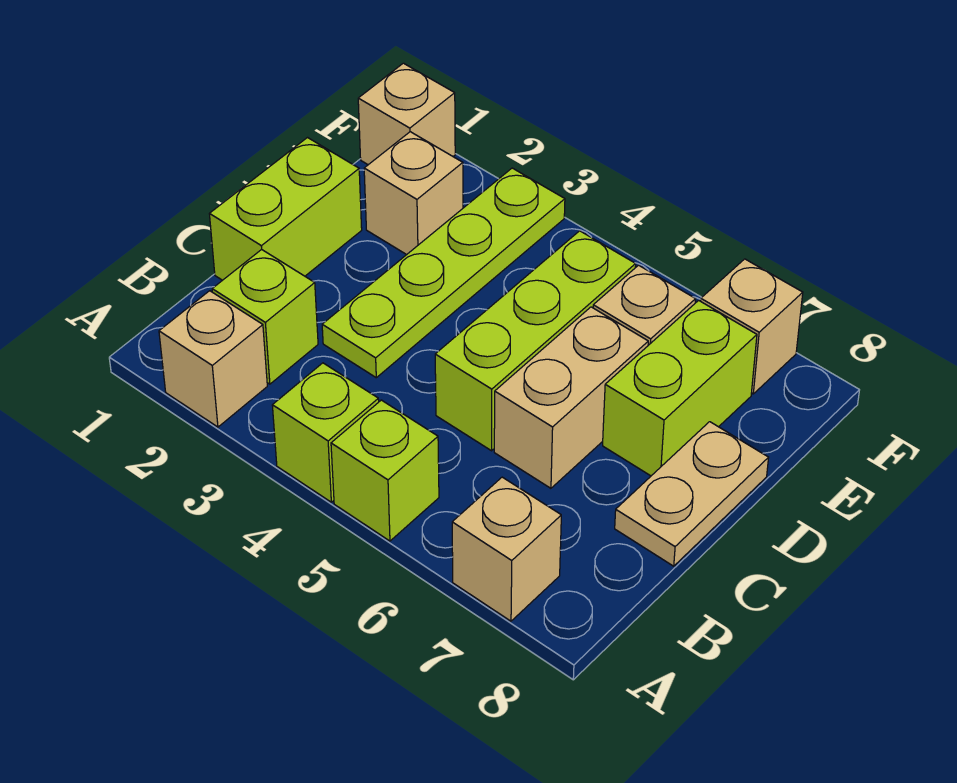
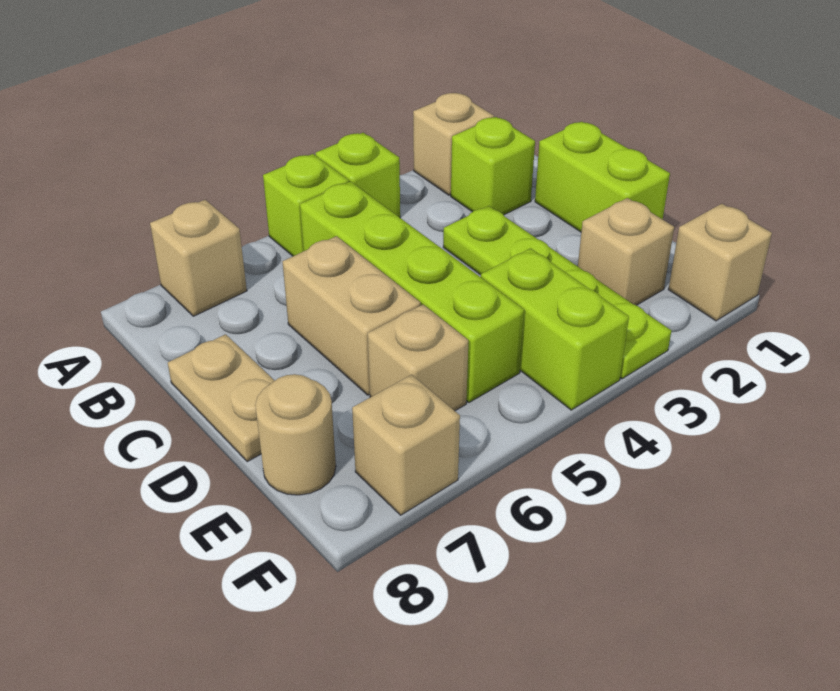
lime 1x3 brick [435,231,636,451] -> lime 1x4 brick [300,182,524,402]
lime 1x2 brick [603,300,757,476] -> lime 1x2 brick moved to [481,248,629,410]
none -> tan 1x1 round brick [255,374,336,495]

